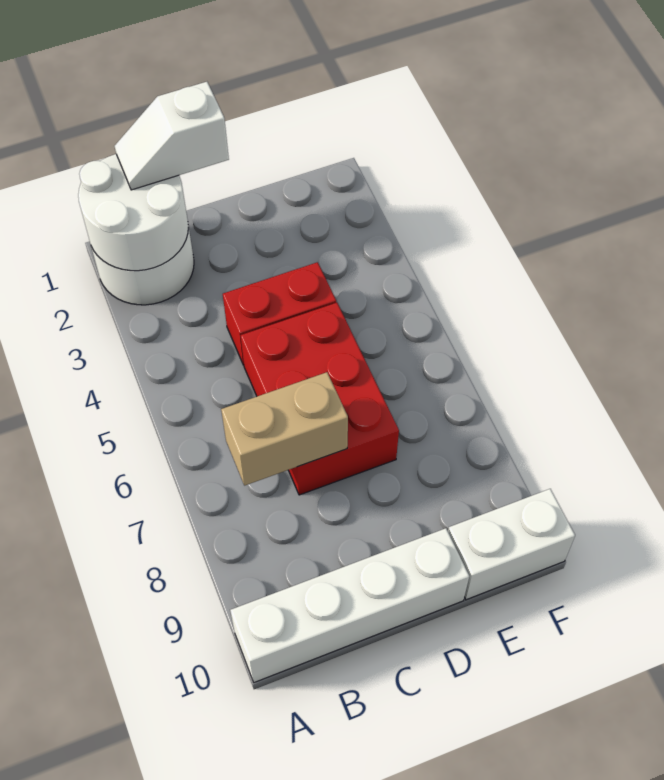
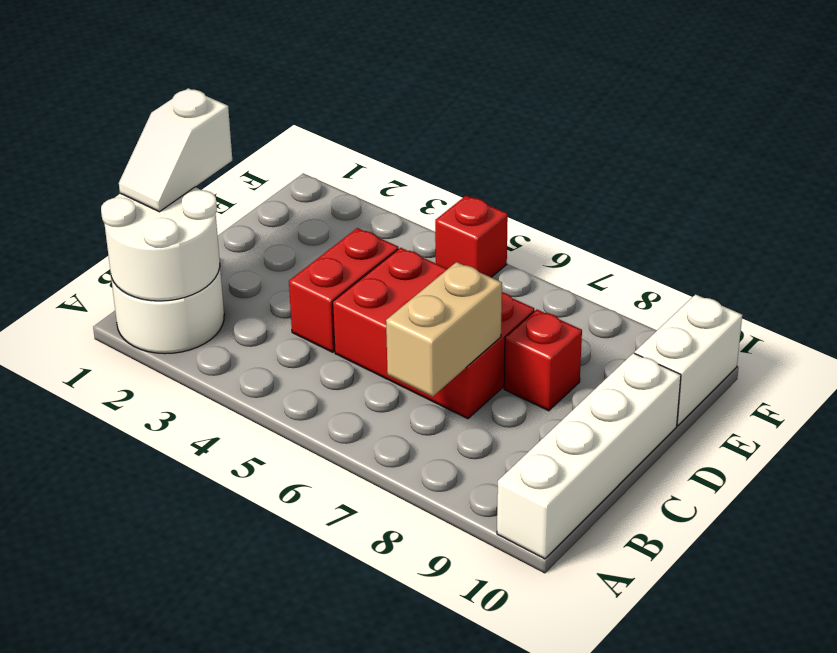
none -> red 1x1 brick [504,309,582,411]
none -> red 1x1 brick [435,196,508,277]

